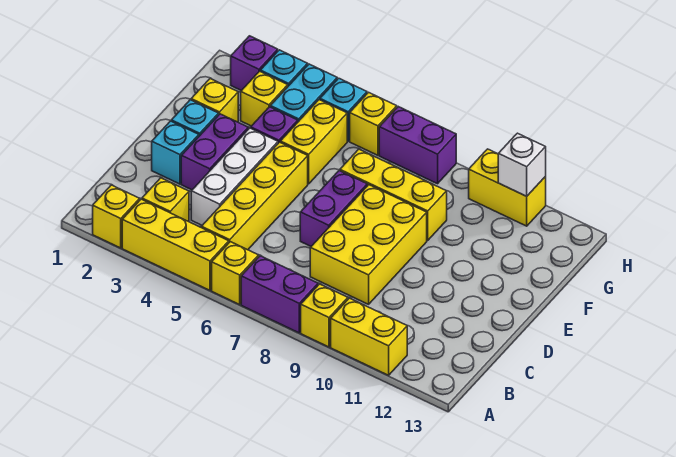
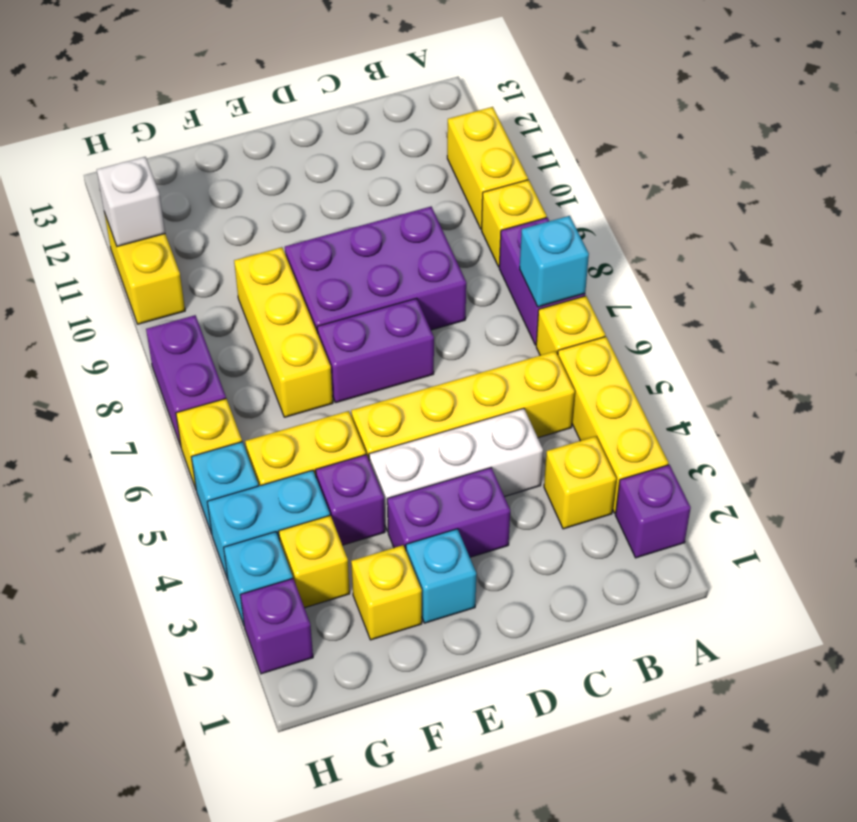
yellow 1x1 brick [93,185,140,248] -> purple 1x1 brick [615,465,691,558]
yellow 2x3 brick [310,185,427,304] -> purple 2x3 brick [285,207,466,333]
cyan 1x1 brick [152,121,199,184] -> cyan 1x1 brick moved to [520,216,589,307]

